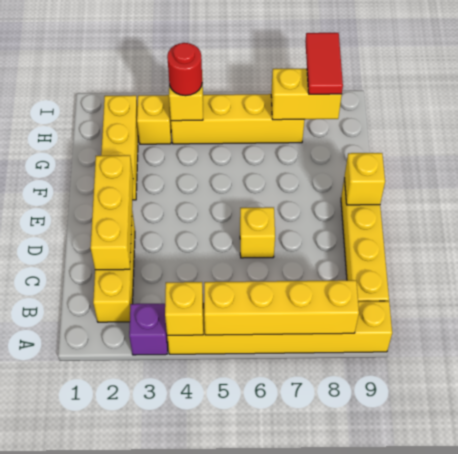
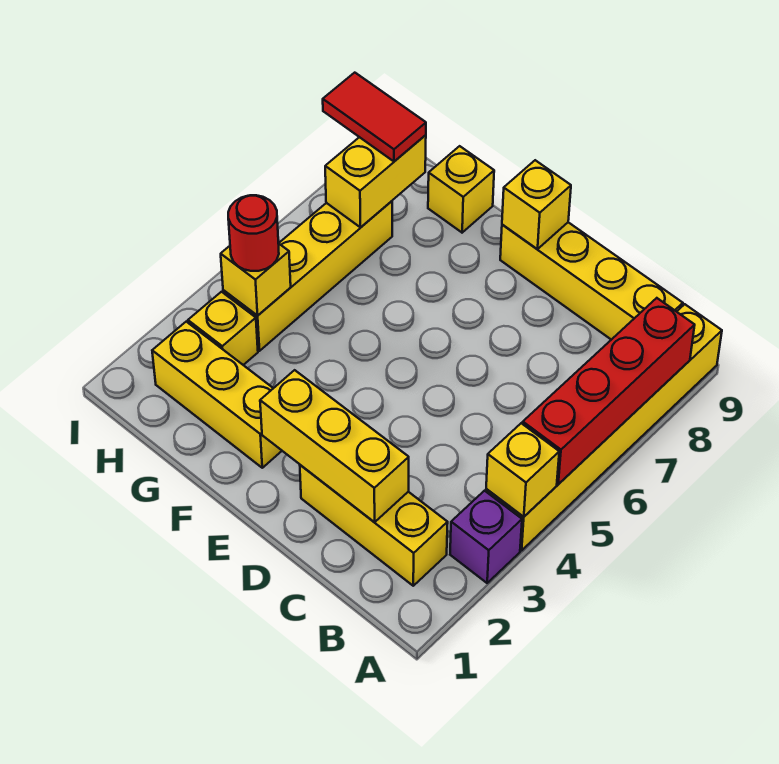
yellow 1x4 brick [204,280,359,335] -> red 1x4 brick [523,298,695,484]
yellow 1x1 brick [240,207,275,258] -> yellow 1x1 brick moved to [428,146,494,233]

